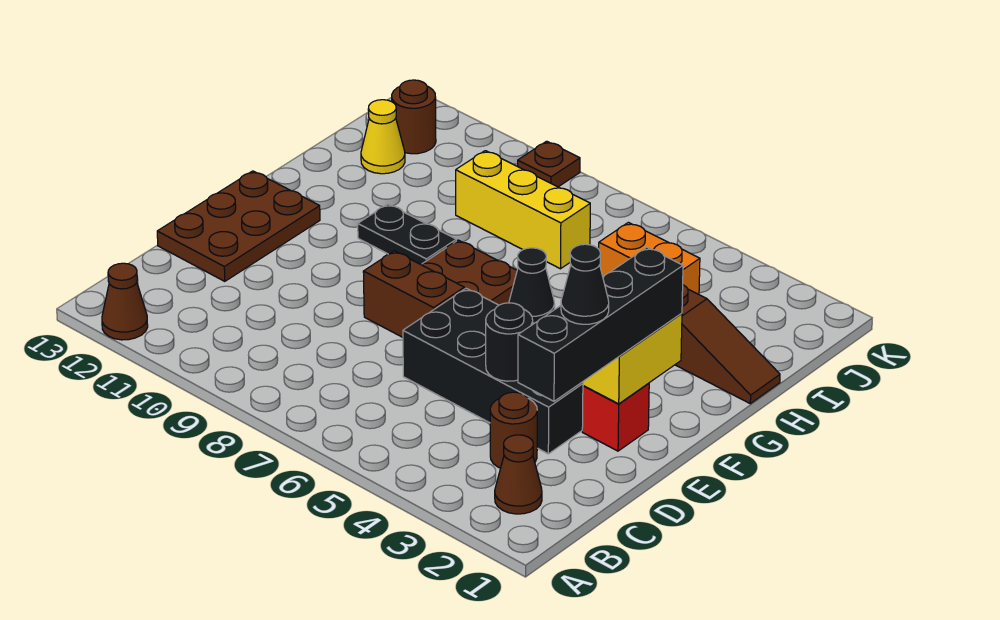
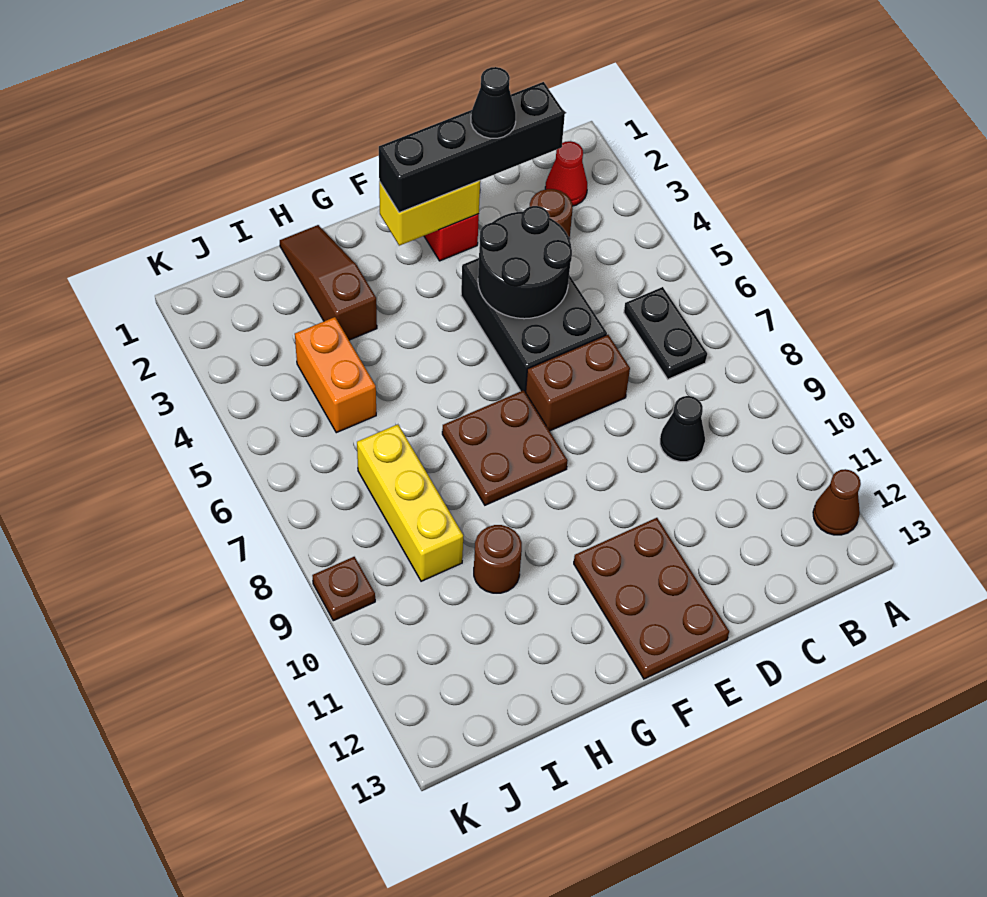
brown 1x1 cone [495,435,542,514] -> red 1x1 cone [545,141,587,206]
black 2x4 brick [403,288,583,454] -> black 2x3 brick [461,258,607,392]
black 1x1 round brick [486,303,533,381] -> black 2x2 round brick [478,206,572,319]
brown 2x3 plate [157,171,320,281] -> brown 2x3 plate turned to [574,518,729,679]
brown 1x2 brick [363,251,464,337] -> brown 1x2 brick turned to [526,335,630,431]
black 1x1 cone [509,248,555,323] -> black 1x1 cone moved to [660,396,705,462]
black 1x2 plate [358,204,456,264] -> black 1x2 plate moved to [624,287,707,379]
yellow 1x1 cone [361,100,405,174] -> none
brown 1x1 round brick [392,80,436,154] -> brown 1x1 round brick moved to [474,525,522,593]

